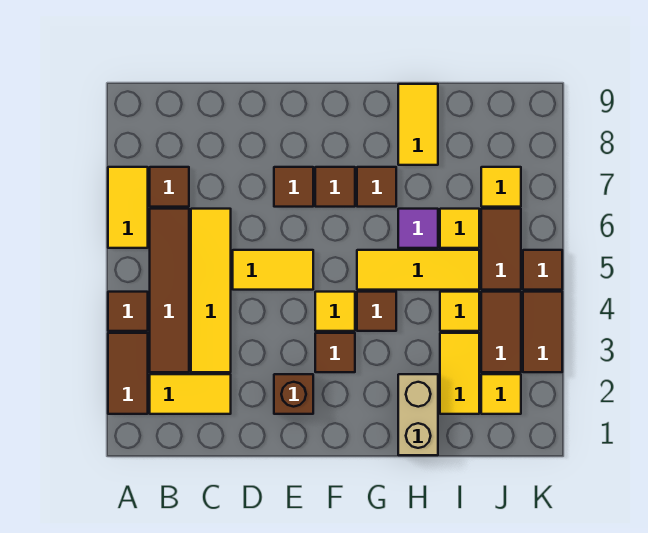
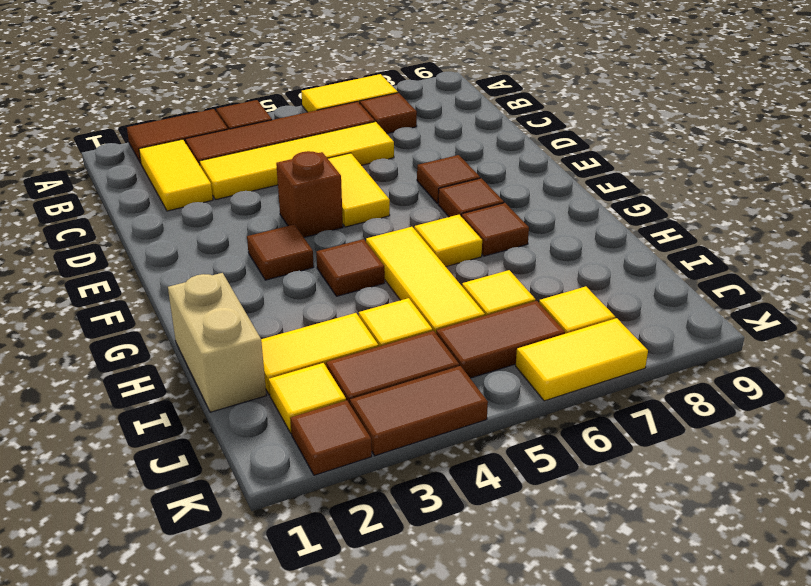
brown 1x1 brick [274,374,313,414] -> brown 1x1 brick moved to [276,151,343,237]
yellow 1x1 tile [315,292,355,331] -> yellow 1x1 tile moved to [414,215,482,267]
tan 1x2 brick [398,374,438,455] -> tan 1x2 brick turned to [168,273,266,412]
purple 1x1 tile [398,209,438,248] -> none
yellow 1x2 tile [398,84,438,165] -> yellow 1x2 tile moved to [516,318,648,401]
brown 1x1 tile [523,250,562,290] -> brown 1x1 tile moved to [290,400,372,475]

